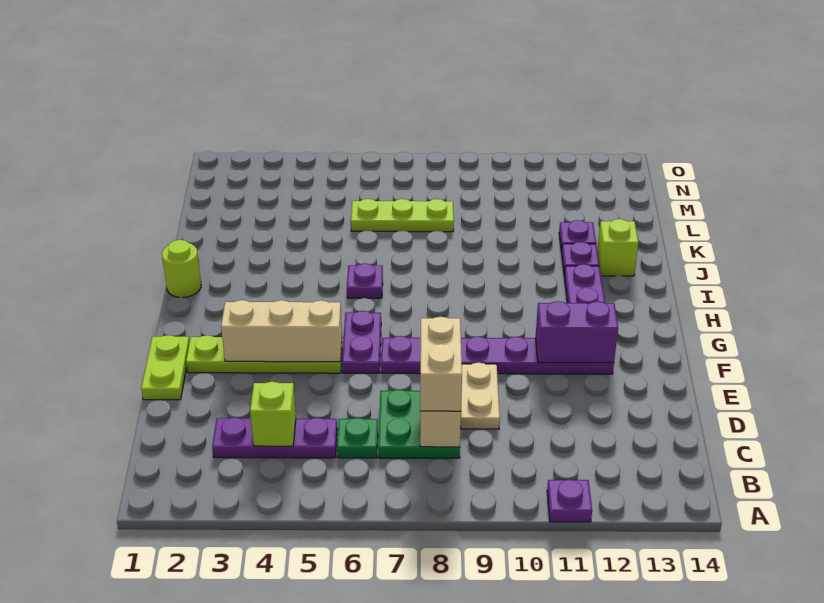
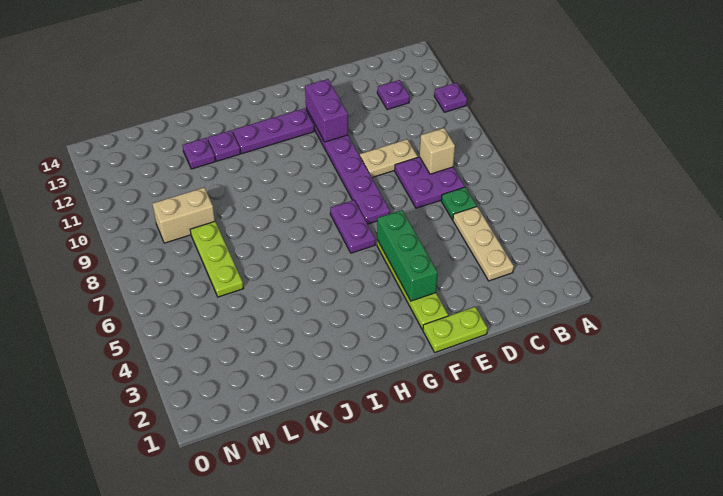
purple 1x3 plate [212,417,337,458] -> tan 1x3 plate [453,207,514,281]
lime 1x1 brick [250,382,296,446] -> none
green 2x2 plate [379,390,460,458] -> purple 2x2 plate [395,157,465,208]
tan 1x2 brick [420,317,462,411] -> tan 1x2 brick moved to [152,188,215,243]
tan 1x3 brick [221,300,342,362] -> green 1x3 brick [377,210,438,301]
purple 1x2 plate [342,311,381,373] -> purple 1x2 plate turned to [330,200,375,253]
lime 1x1 round brick [162,240,201,298] -> none
purple 1x1 plate [347,263,383,298] -> purple 1x1 plate moved to [377,80,410,110]
lime 1x1 brick [597,219,639,276] -> none

